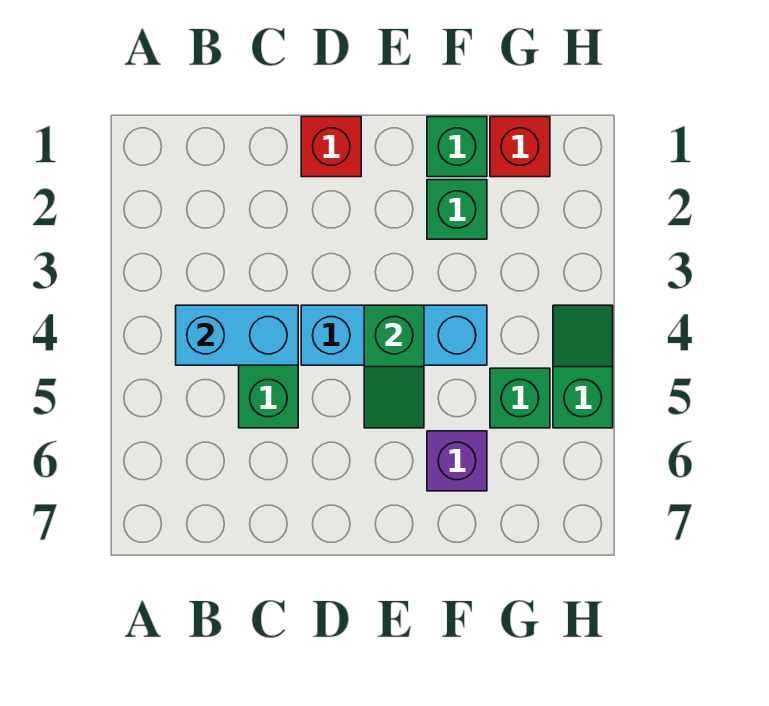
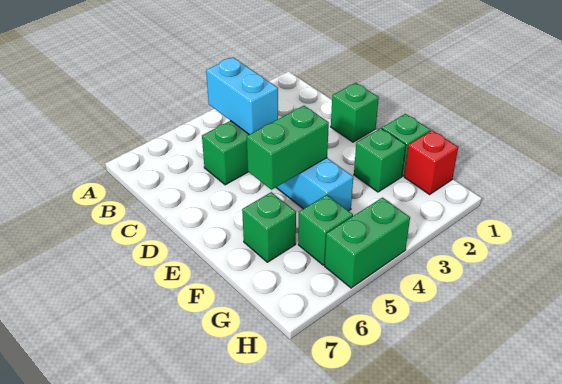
red 1x1 brick [301,117,361,177] -> green 1x1 brick [331,83,379,142]
green 1x2 slope [364,305,424,428] -> green 1x2 brick [247,106,329,190]
purple 1x1 brick [427,431,487,491] -> green 1x1 brick [242,192,296,262]
green 1x2 slope [553,305,613,428] -> green 1x2 brick [325,198,410,288]

